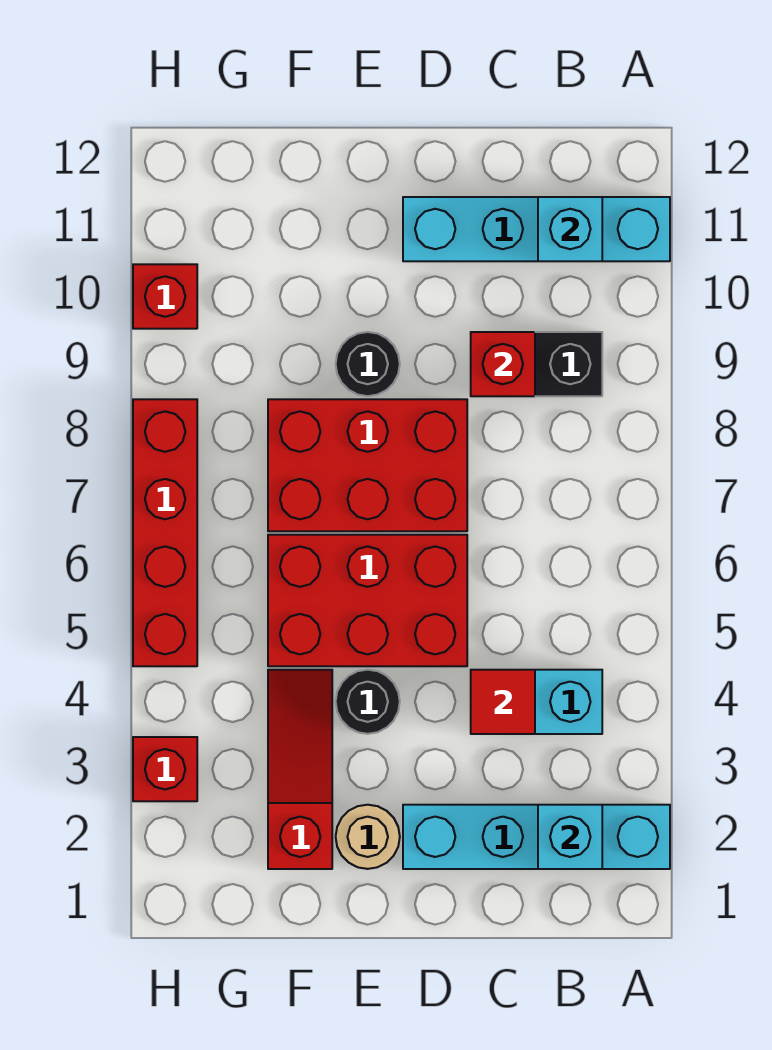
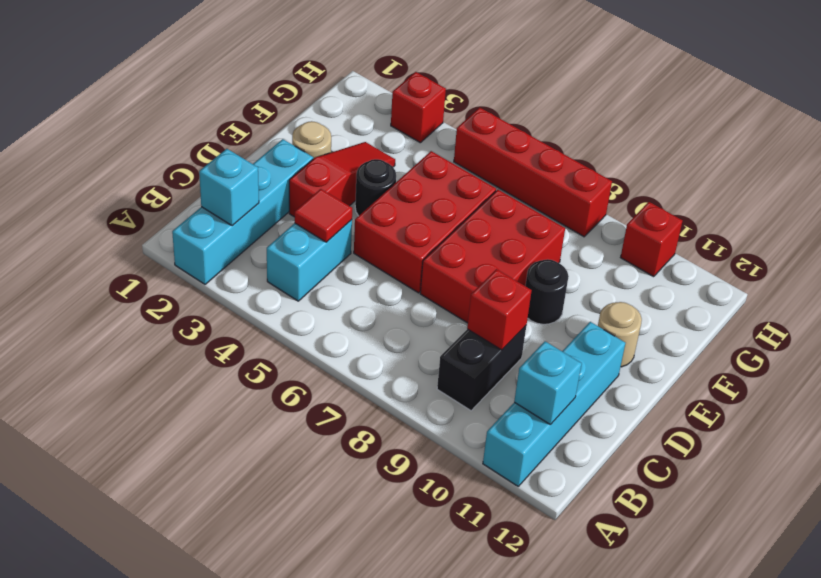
none -> tan 1x1 round brick [598,302,642,367]
red 1x3 slope [268,670,332,869] -> red 1x3 slope turned to [289,142,395,217]

